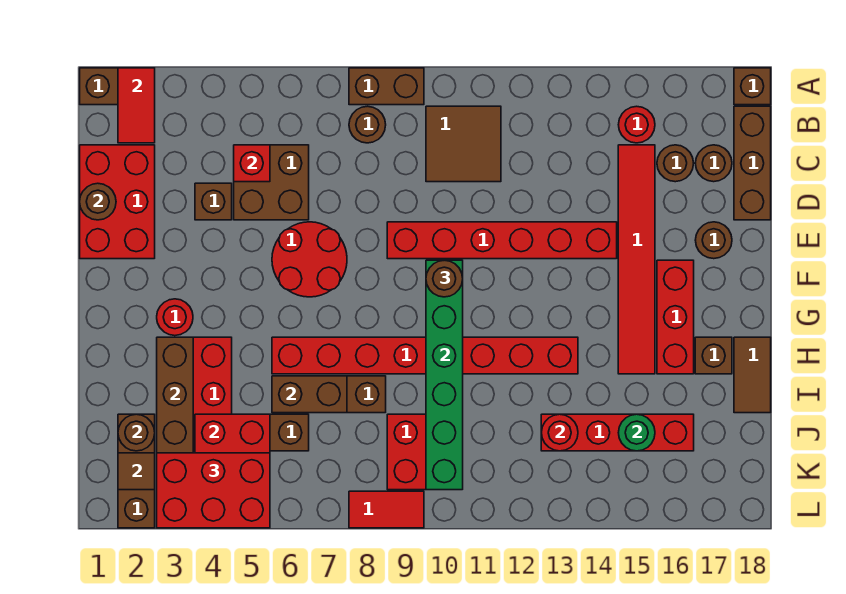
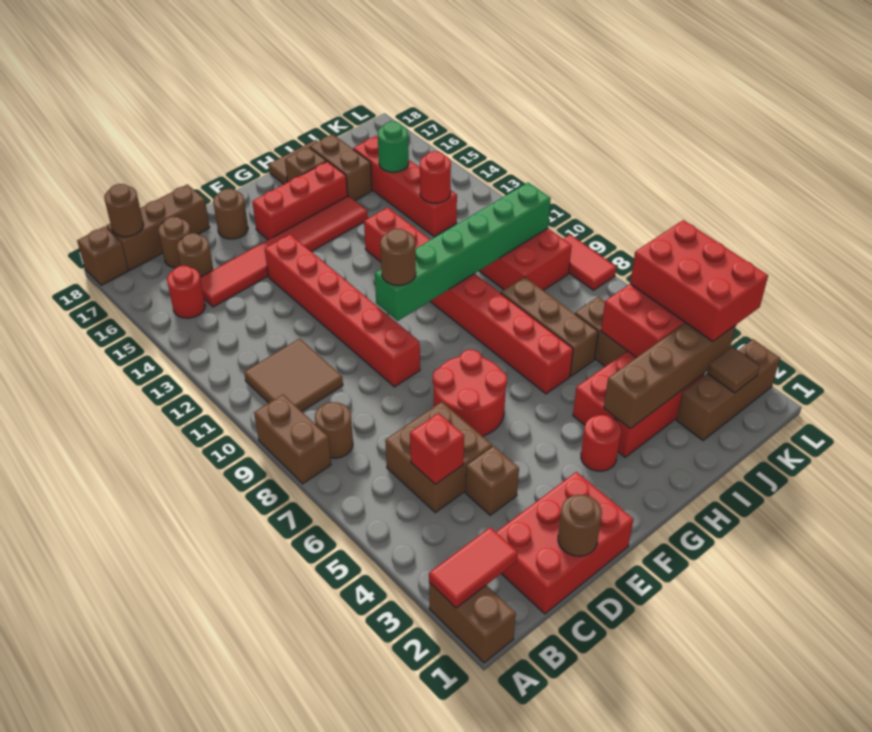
brown 1x2 brick [272,376,347,413] -> brown 1x2 brick moved to [310,134,372,201]
brown 1x1 round brick [118,414,155,451] -> brown 1x1 round brick moved to [104,184,144,237]

